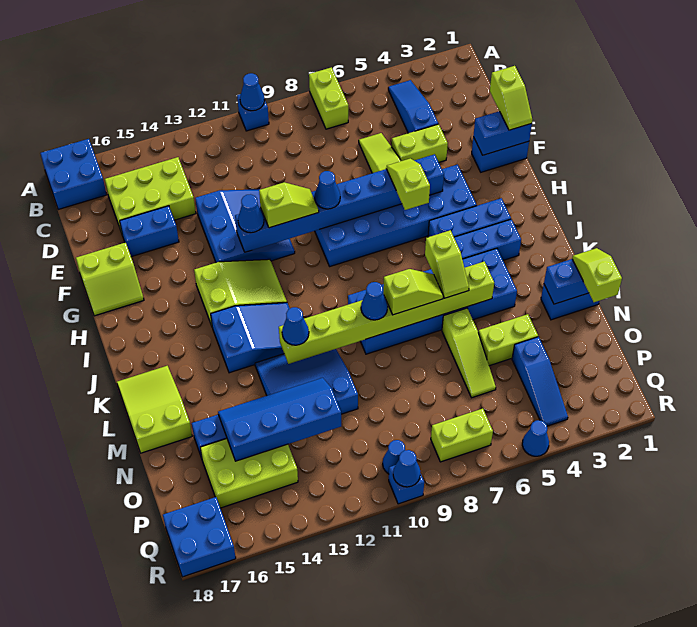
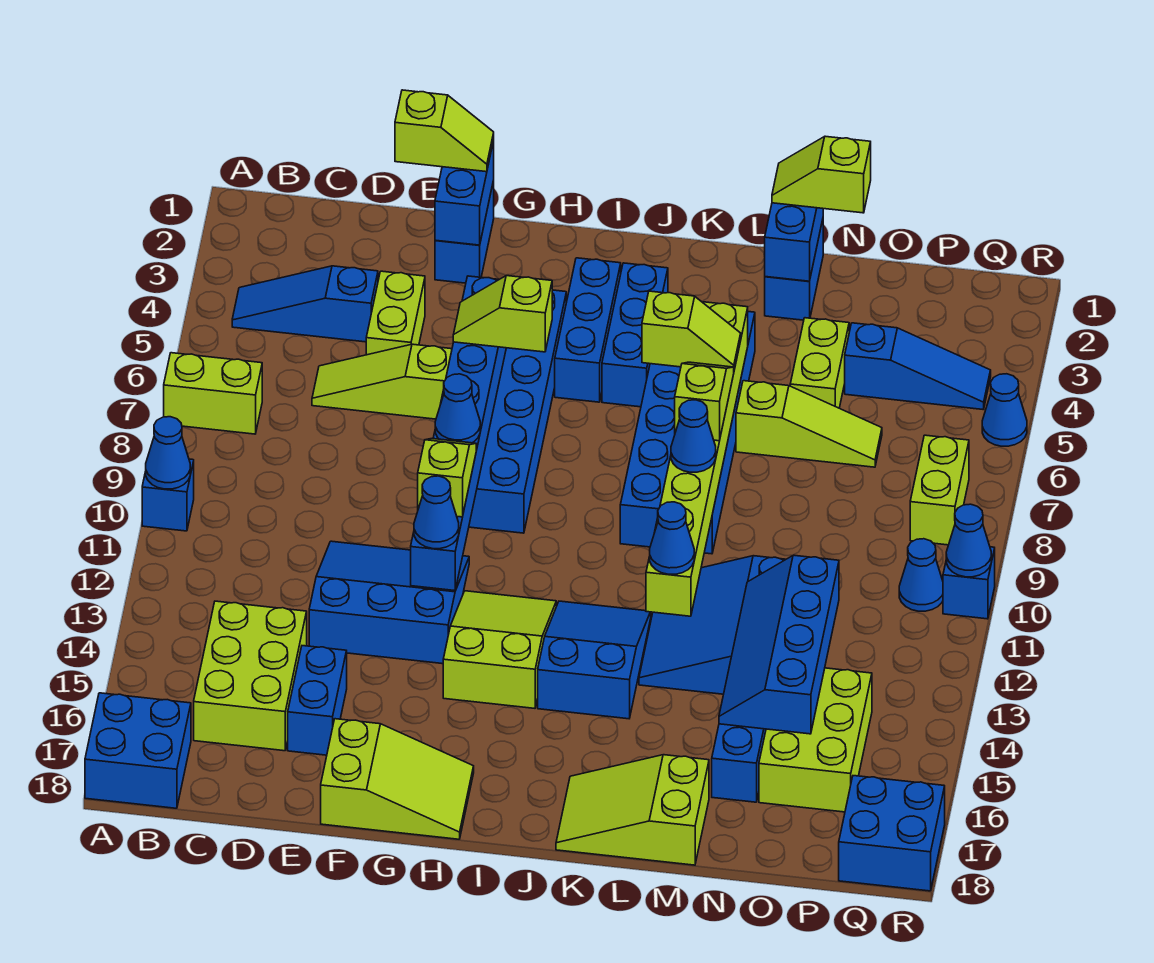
lime 2x2 slope [76,242,144,316] -> lime 2x3 slope [321,719,474,839]

